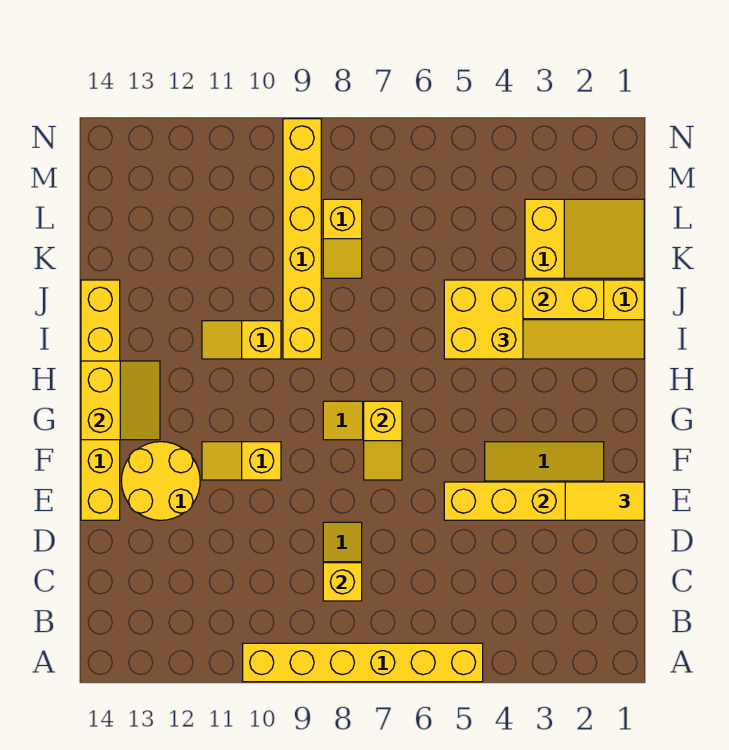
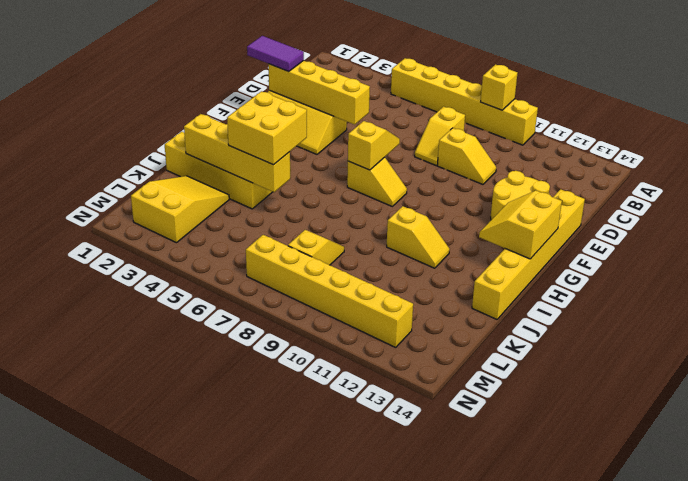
yellow 1x1 brick [323,563,362,601] -> yellow 1x1 brick moved to [481,64,517,110]
yellow 1x2 tile [565,482,644,520] -> purple 1x2 tile [247,36,304,72]
yellow 1x2 slope [202,442,281,480] -> yellow 1x2 slope moved to [437,128,496,184]
yellow 1x6 brick [283,119,321,359] -> yellow 1x6 brick turned to [246,235,413,347]
yellow 2x3 slope [525,199,644,278] -> yellow 2x3 slope turned to [131,176,229,243]

